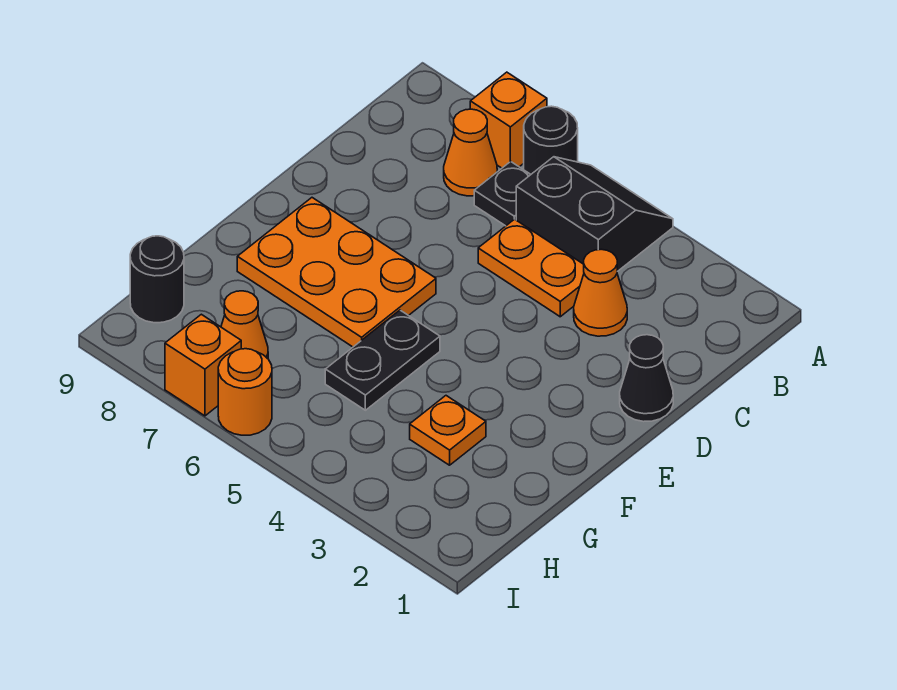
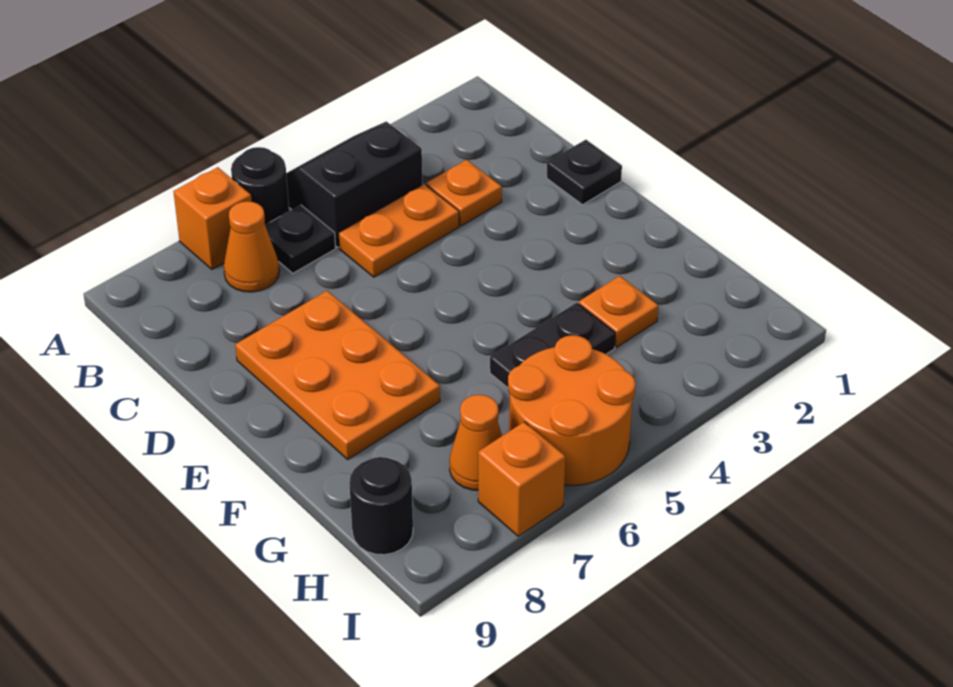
orange 1x1 cone [574,249,627,336] -> orange 1x1 plate [426,160,502,226]
black 1x1 cone [620,335,673,422] -> black 1x1 plate [547,140,622,205]
orange 2x3 plate [237,198,436,347] -> orange 2x3 plate turned to [235,291,440,459]
black 1x2 plate [325,310,440,410] -> black 1x2 plate turned to [490,303,615,388]
orange 1x1 round brick [218,349,272,435] -> orange 2x2 round brick [508,335,635,485]

